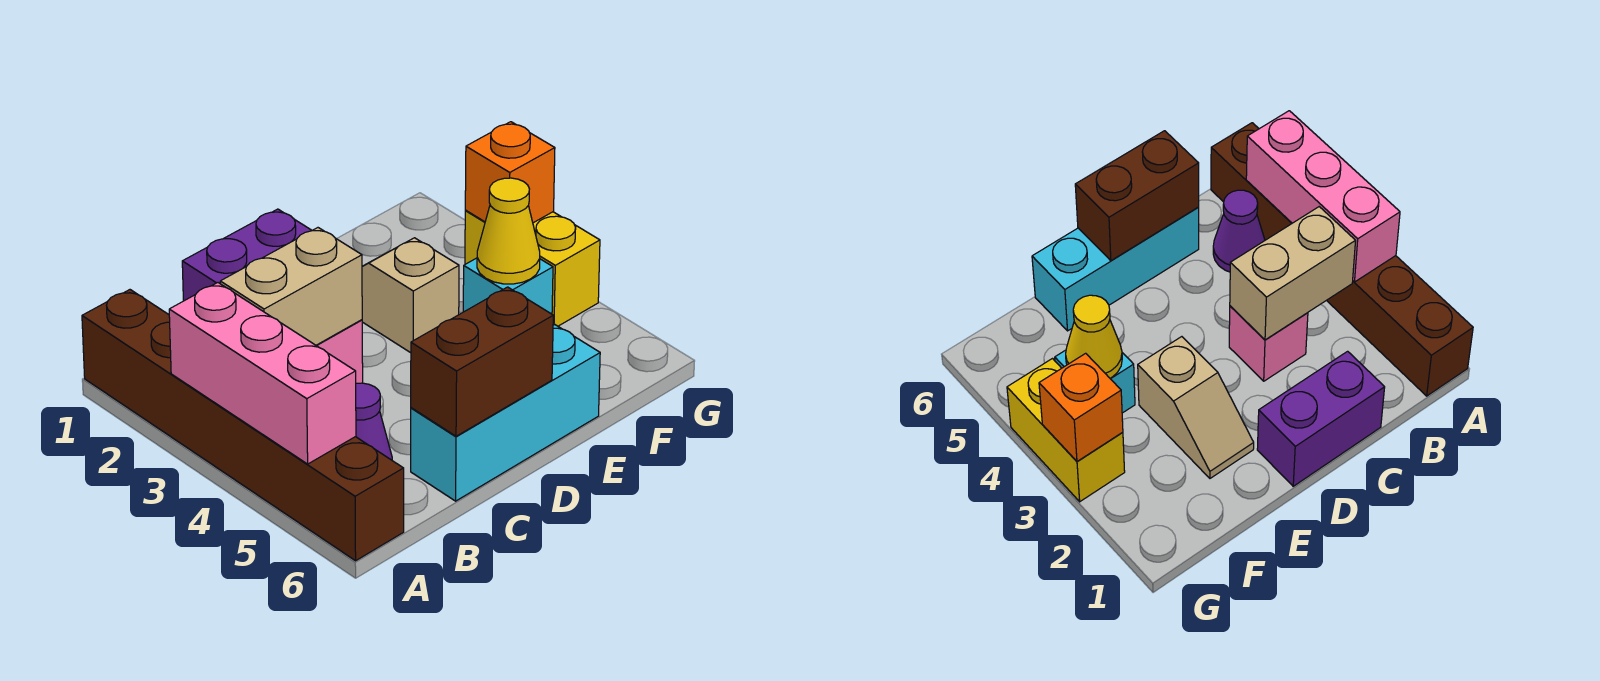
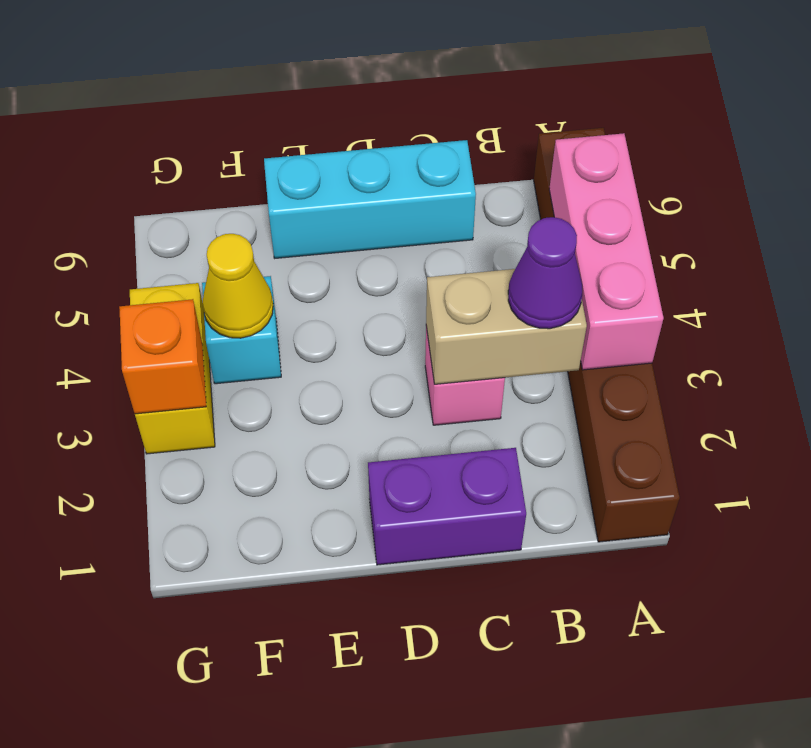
purple 1x1 cone [356,383,392,460] -> purple 1x1 cone moved to [508,217,582,329]
brown 1x2 brick [411,287,553,436] -> none
tan 1x2 slope [362,238,459,353] -> none

